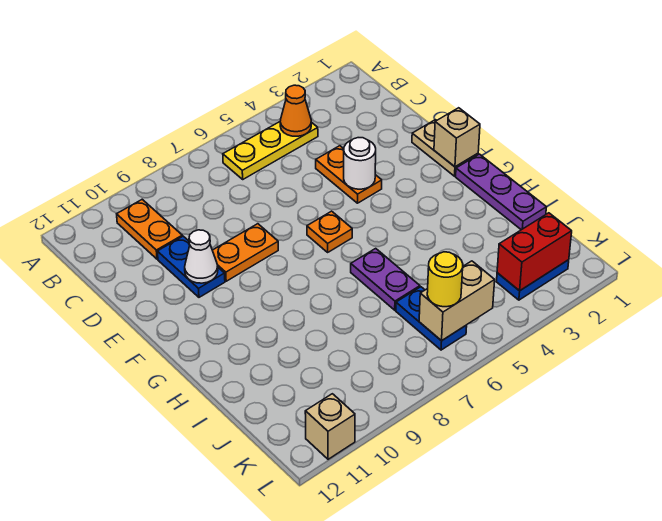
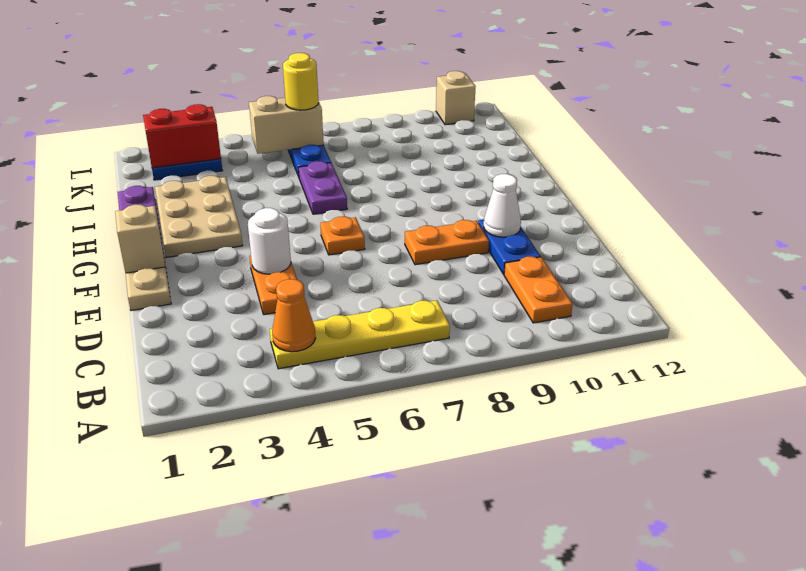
yellow 1x3 plate [223,122,318,179] -> yellow 1x4 plate [270,300,450,369]
none -> tan 2x3 plate [155,176,243,258]

